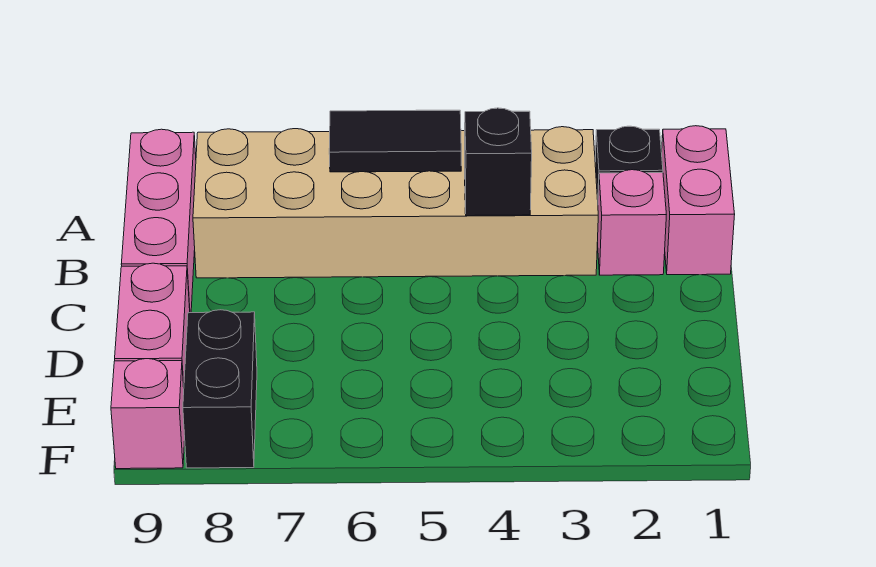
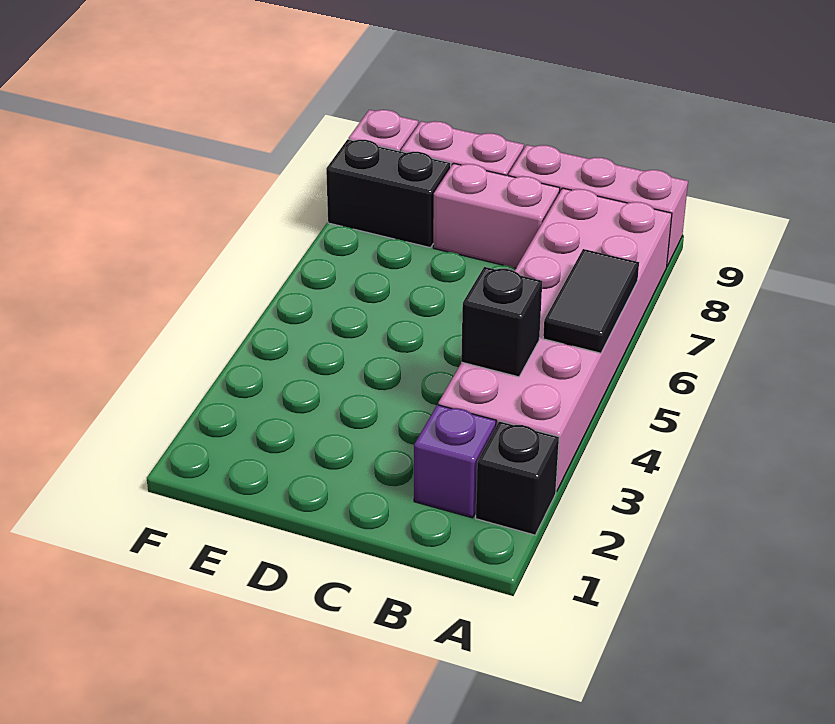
pink 1x2 brick [662,126,735,275] -> pink 1x2 brick moved to [433,163,560,268]
tan 2x6 brick [193,127,598,278] -> pink 2x6 brick [438,188,672,492]
pink 1x1 brick [597,170,666,275] -> purple 1x1 brick [414,405,496,518]

